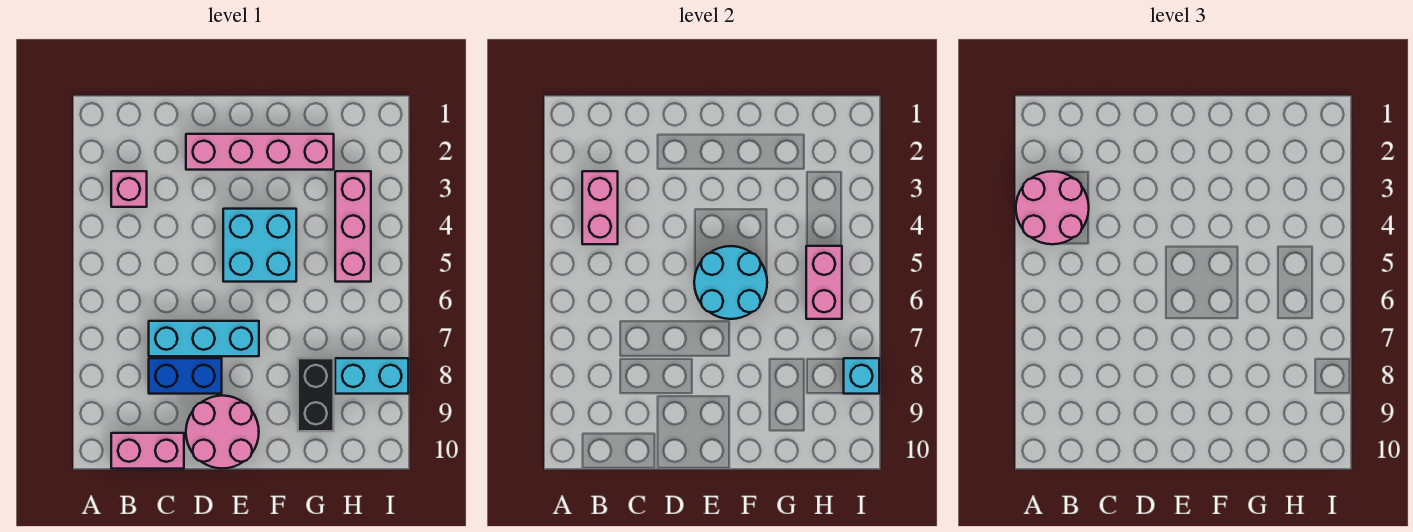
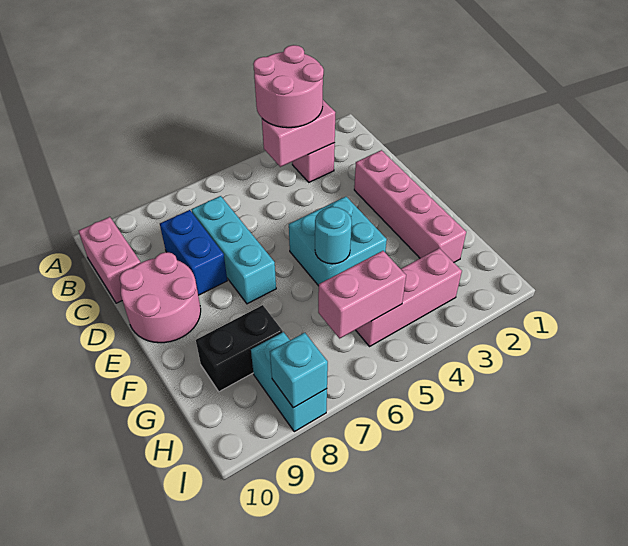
cyan 2x2 round brick [694,246,767,319] -> cyan 1x1 round brick [315,207,352,264]

